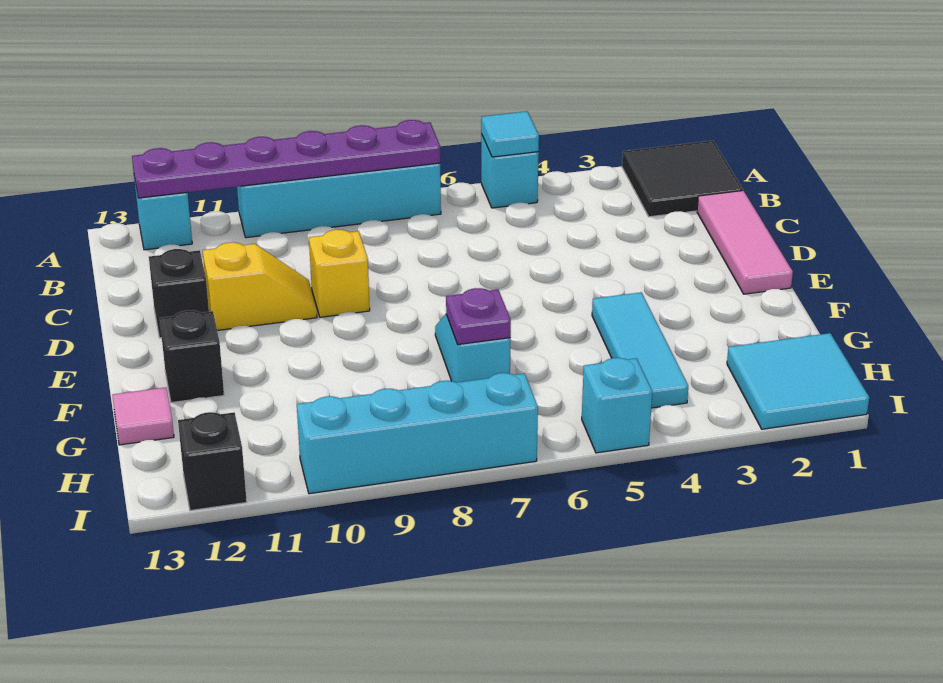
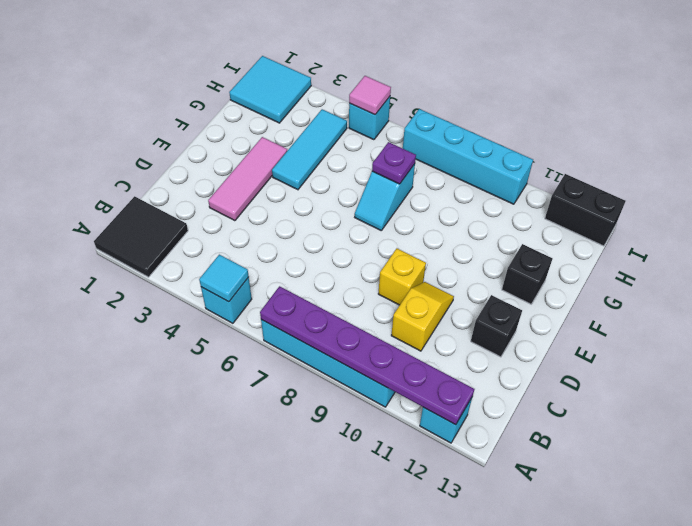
pink 1x3 tile [697,191,793,294] -> pink 1x3 tile moved to [208,137,287,221]
yellow 1x2 slope [203,242,317,330] -> yellow 1x2 slope turned to [391,282,454,351]
pink 1x1 tile [112,387,174,445] -> pink 1x1 tile moved to [349,76,391,115]
black 1x1 brick [178,412,247,511] -> black 1x2 brick [545,174,625,246]

